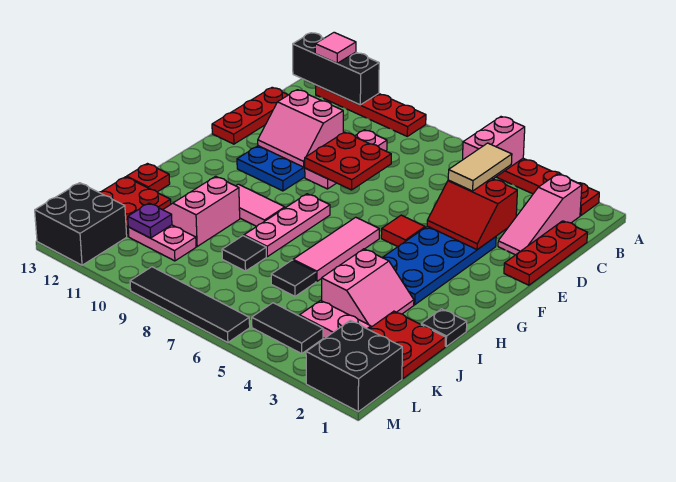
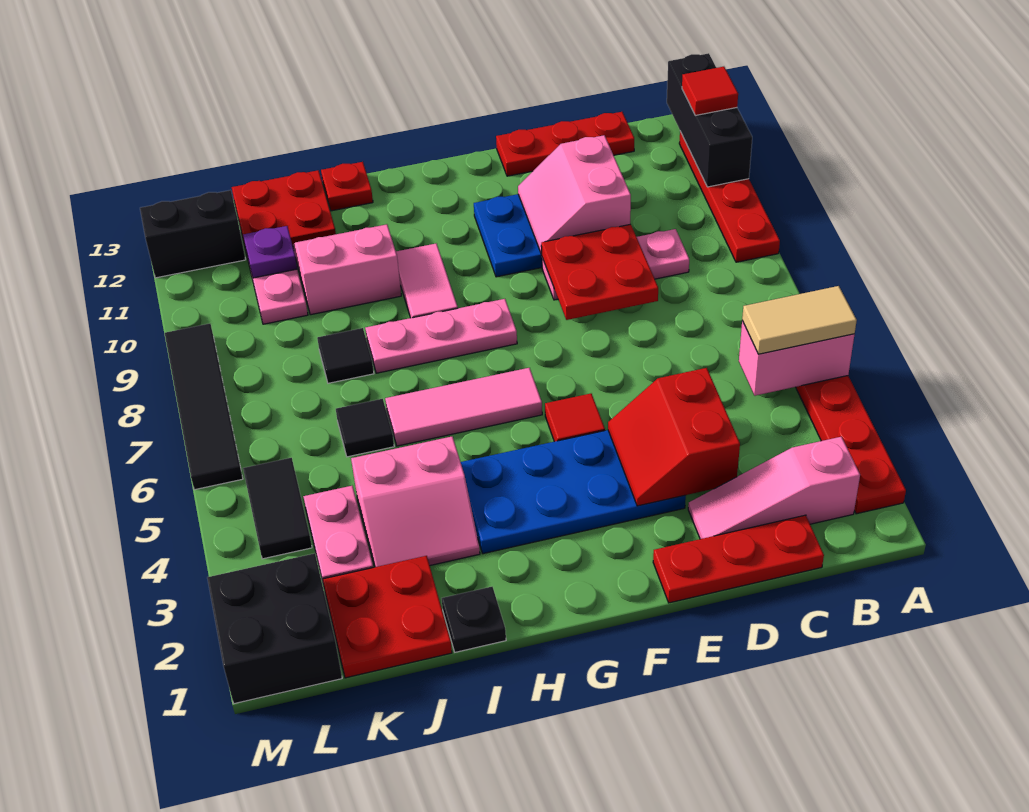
pink 1x1 tile [315,32,356,63] -> red 1x1 tile [682,67,738,115]
tan 1x2 tile [448,143,512,191] -> tan 1x2 tile moved to [742,286,857,354]
black 2x2 brick [35,183,127,265] -> black 1x2 brick [140,190,246,278]

